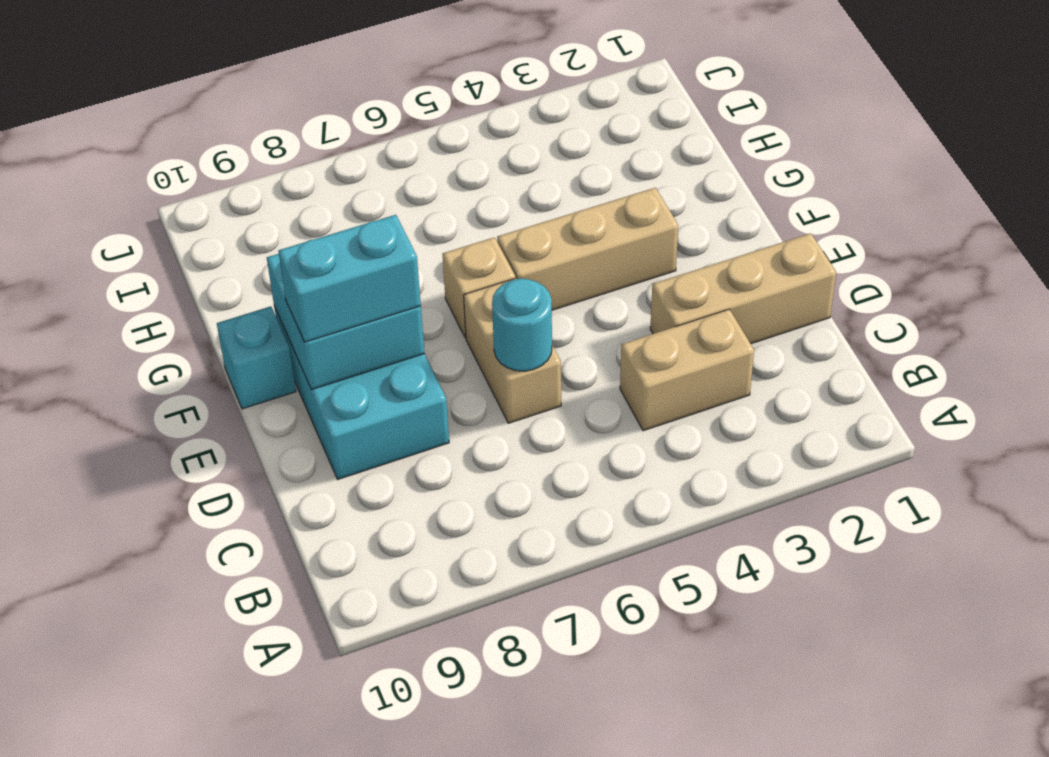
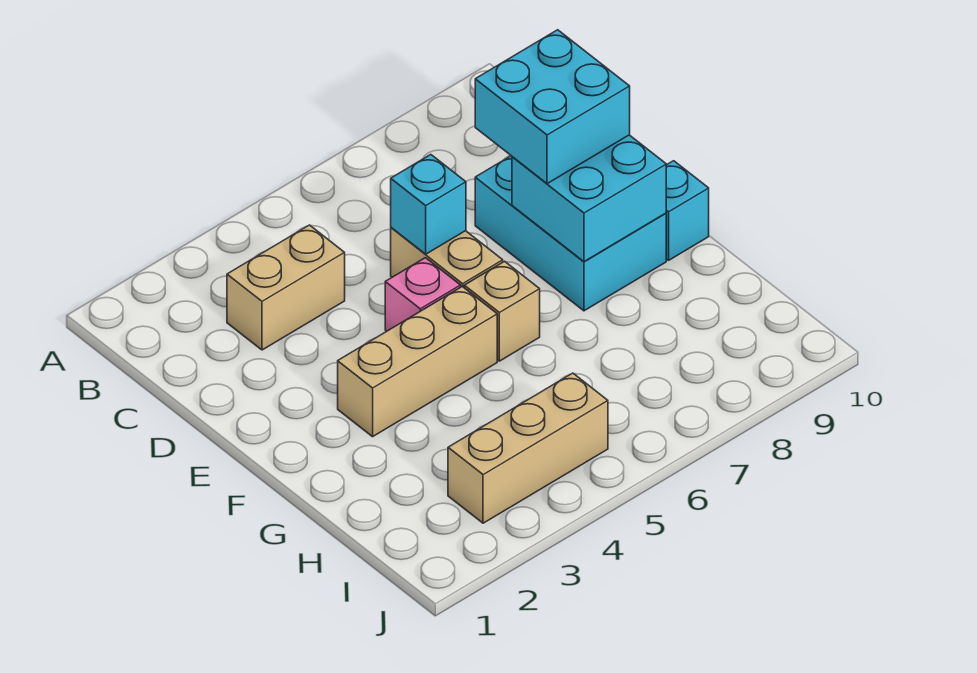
tan 1x3 brick [650,233,836,344] -> tan 1x3 brick moved to [448,373,608,523]
cyan 1x1 round brick [492,278,552,371] -> cyan 1x1 brick [391,155,466,254]
none -> pink 1x1 brick [385,258,461,331]
cyan 1x2 brick [278,215,421,342] -> cyan 2x2 brick [475,30,630,184]

